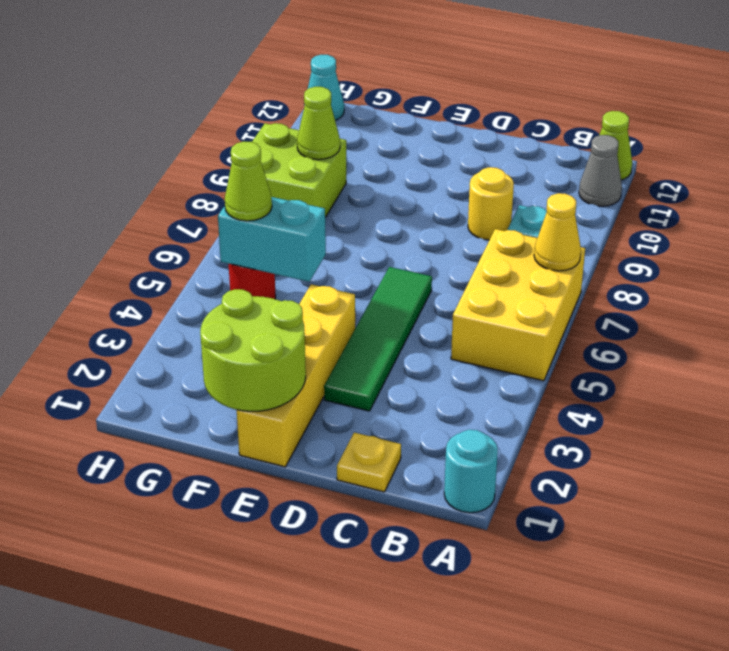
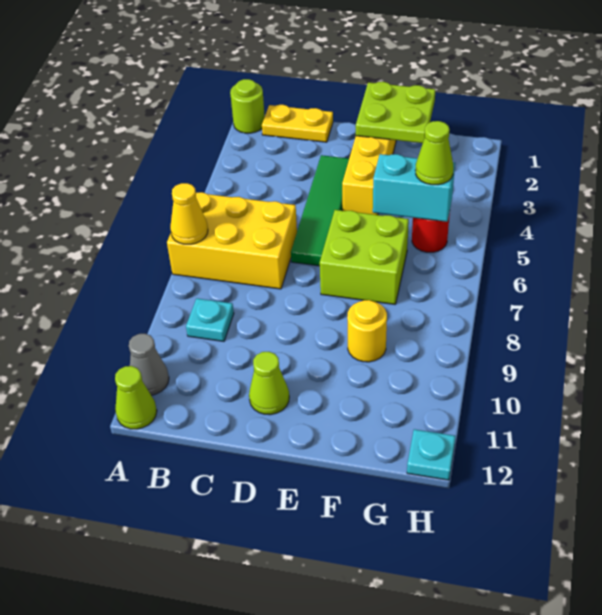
cyan 1x1 round brick [444,430,498,513] -> lime 1x1 round brick [230,79,265,133]
yellow 2x3 brick [451,229,585,381] -> yellow 2x3 brick turned to [167,192,297,289]
yellow 1x1 plate [337,433,401,492] -> yellow 1x2 plate [262,105,333,142]
yellow 1x1 round brick [468,167,514,240] -> yellow 1x1 round brick moved to [347,300,387,362]
lime 2x2 round brick [200,289,306,411] -> lime 2x2 plate [356,82,435,143]
lime 2x2 brick [252,123,346,217] -> lime 2x2 brick moved to [320,210,409,304]
lime 1x1 cone [297,87,340,160] -> lime 1x1 cone moved to [249,352,289,415]
cyan 1x1 cone [308,55,344,121] -> cyan 1x1 plate [407,429,455,480]

